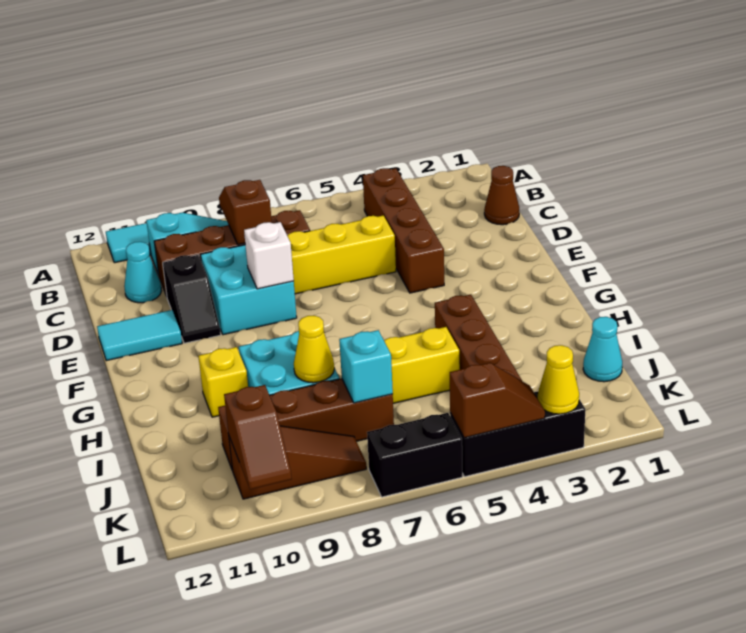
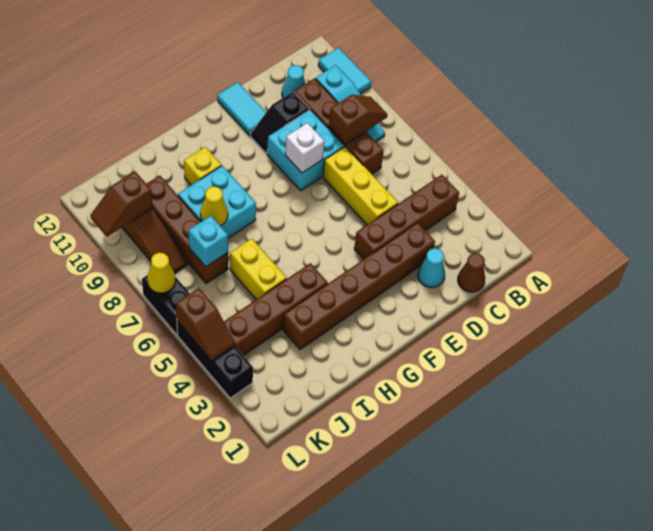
none -> brown 1x6 brick [283,223,435,349]
cyan 1x1 cone [583,317,622,382] -> cyan 1x1 cone moved to [418,248,445,287]
yellow 1x1 cone [538,345,579,414] -> yellow 1x1 cone moved to [147,253,175,293]

